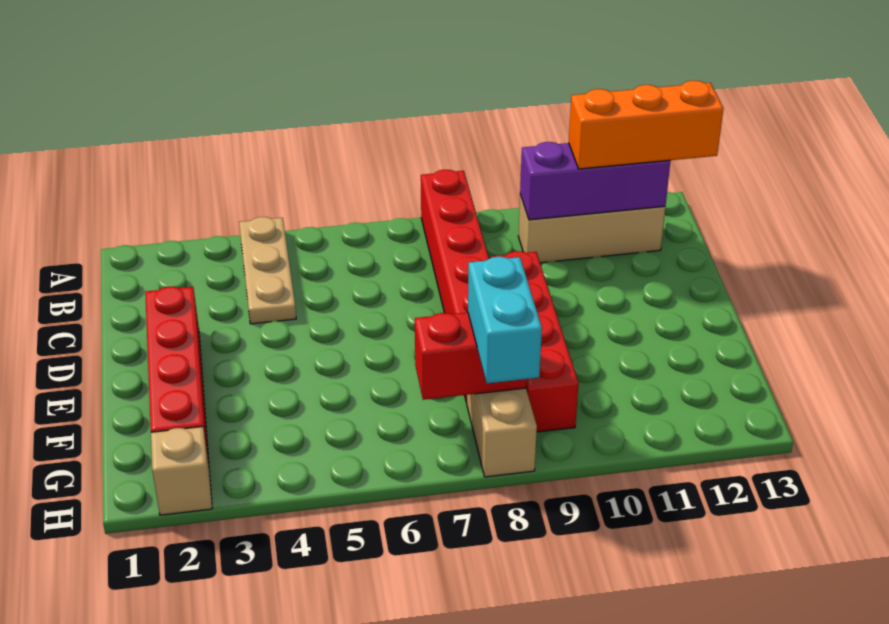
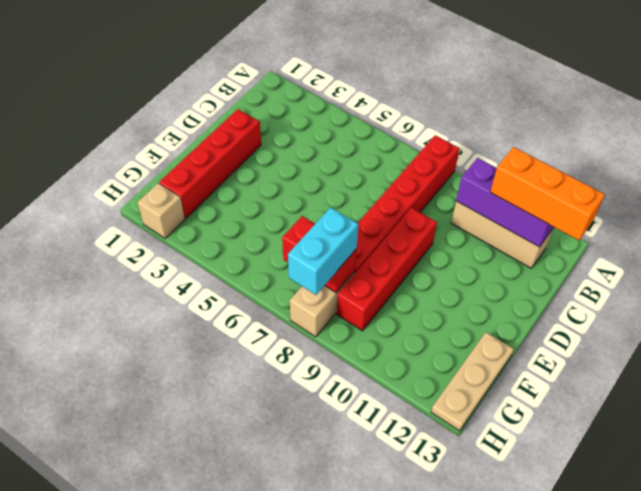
tan 1x3 plate [239,217,296,324] -> tan 1x3 plate moved to [431,332,514,431]

